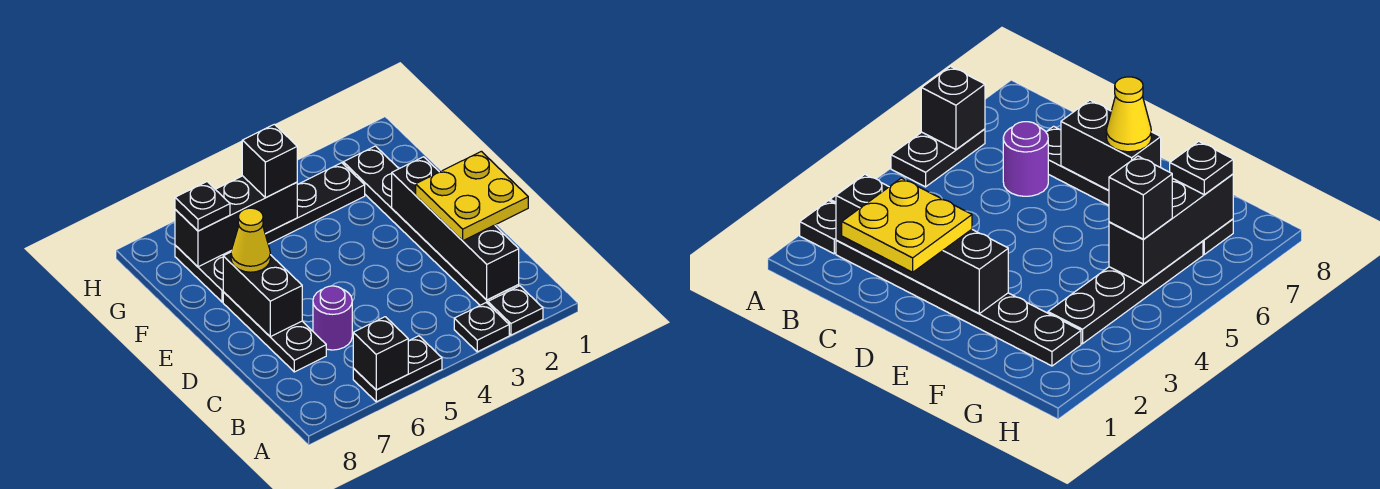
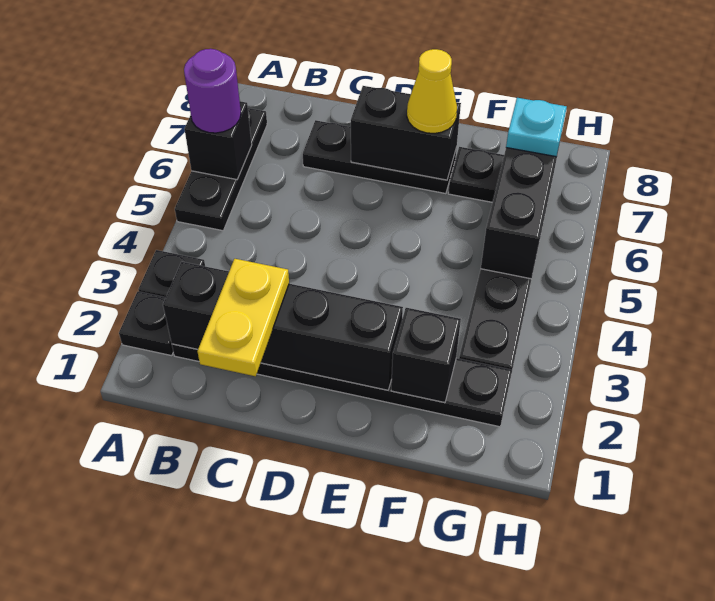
black 1x2 plate [353,336,442,402] -> black 1x3 plate [175,108,267,231]
yellow 2x2 plate [416,151,528,241] -> yellow 1x2 plate [198,259,289,376]
purple 1x1 round brick [313,286,352,350] -> purple 1x1 round brick moved to [184,49,241,133]
black 1x1 brick [242,124,297,198] -> black 1x1 brick moved to [391,308,461,403]
black 1x1 plate [175,182,230,231] -> cyan 1x1 plate [506,98,567,157]

